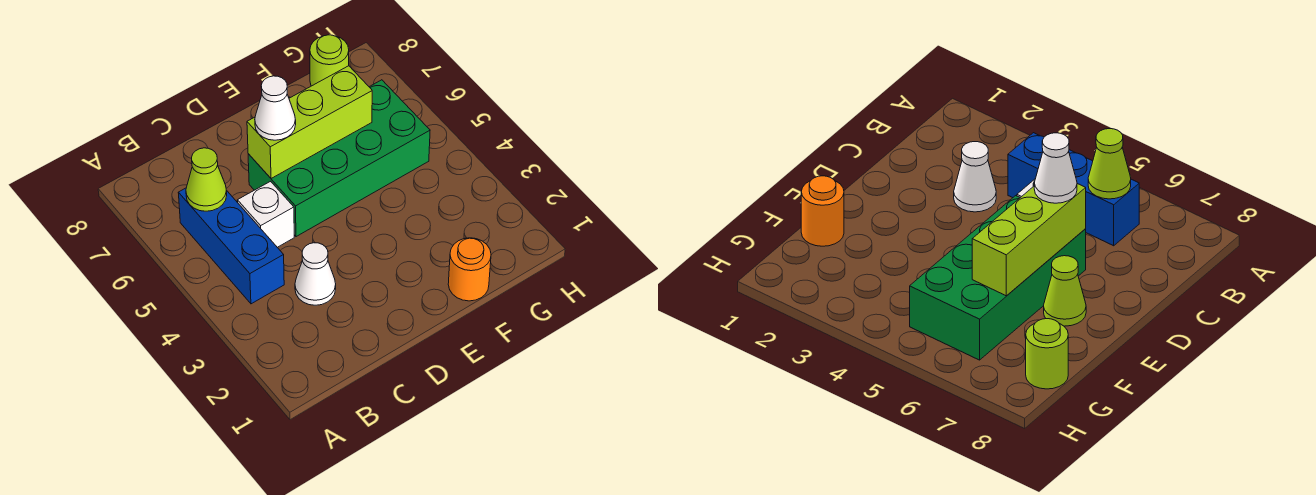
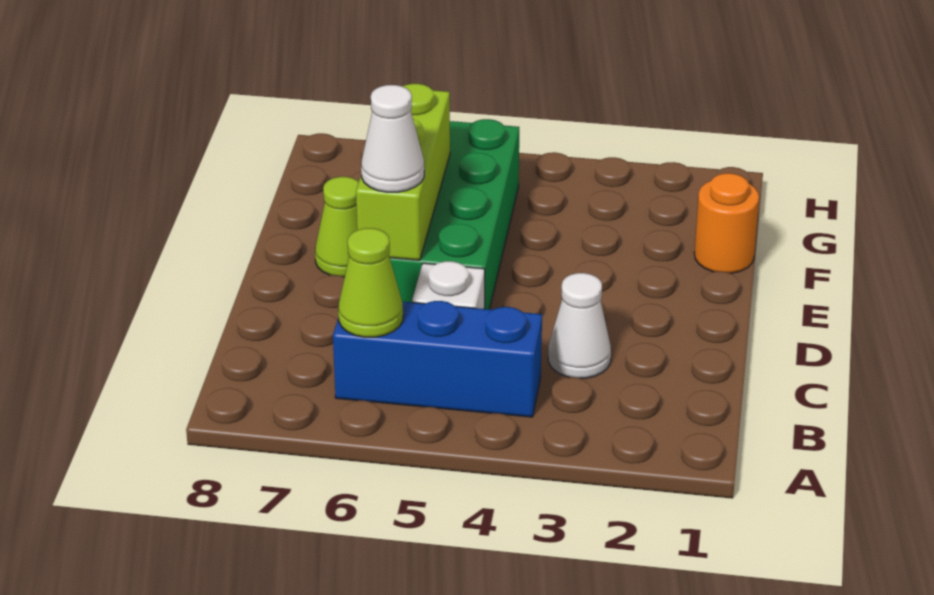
lime 1x1 round brick [310,35,349,86] -> none

